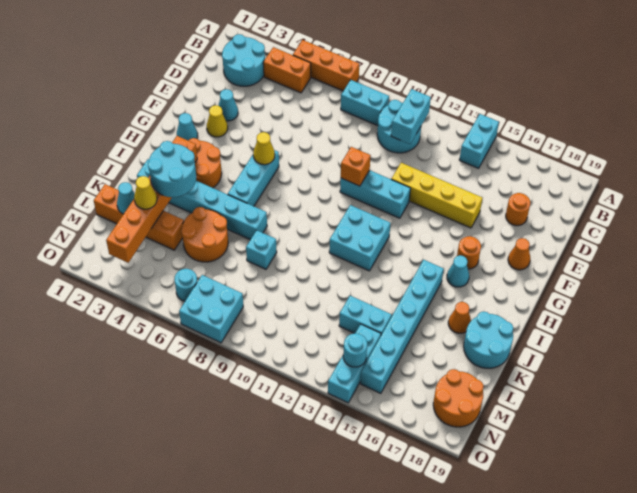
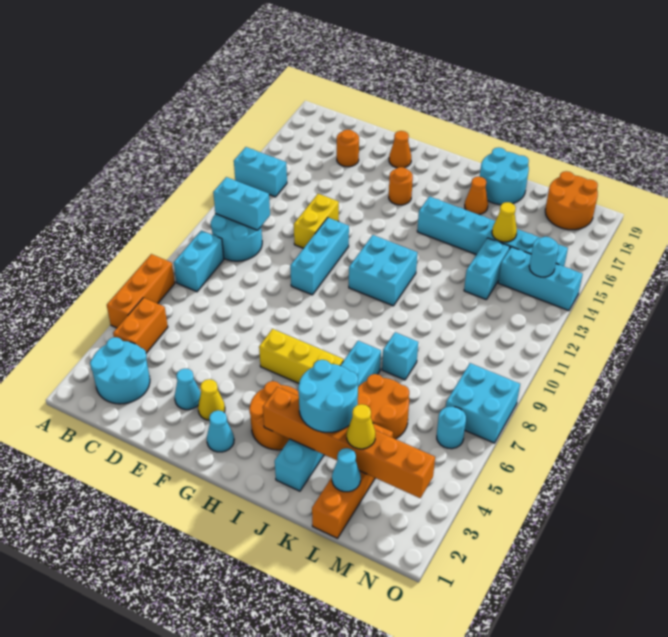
yellow 1x4 brick [391,163,482,228] -> yellow 1x2 brick [294,194,339,248]
orange 1x1 brick [341,147,371,186] -> none
cyan 1x3 brick [228,150,279,206] -> yellow 1x3 brick [259,329,344,383]
yellow 1x1 cone [253,132,275,165] -> yellow 1x1 cone moved to [492,202,517,242]
cyan 1x1 cone [447,255,469,287] -> none

